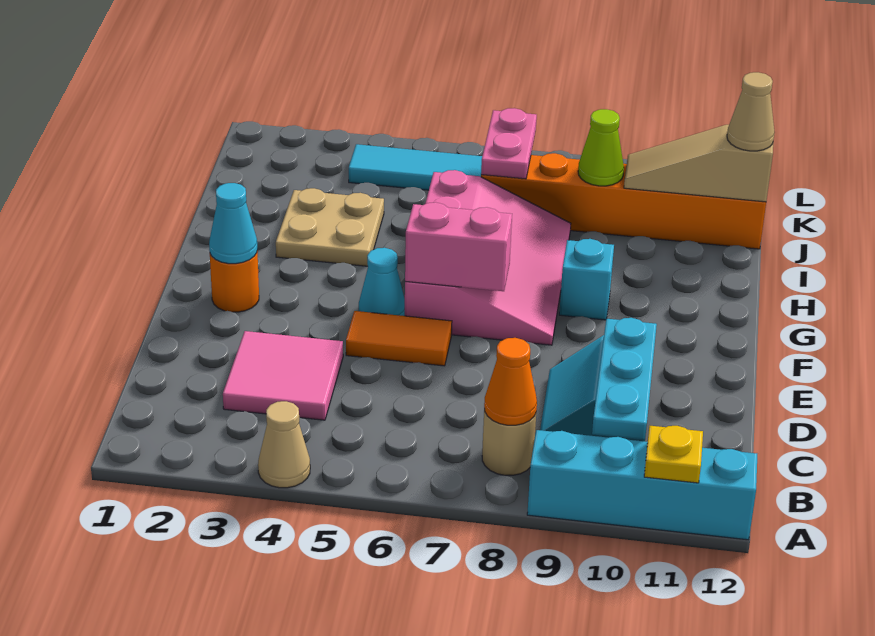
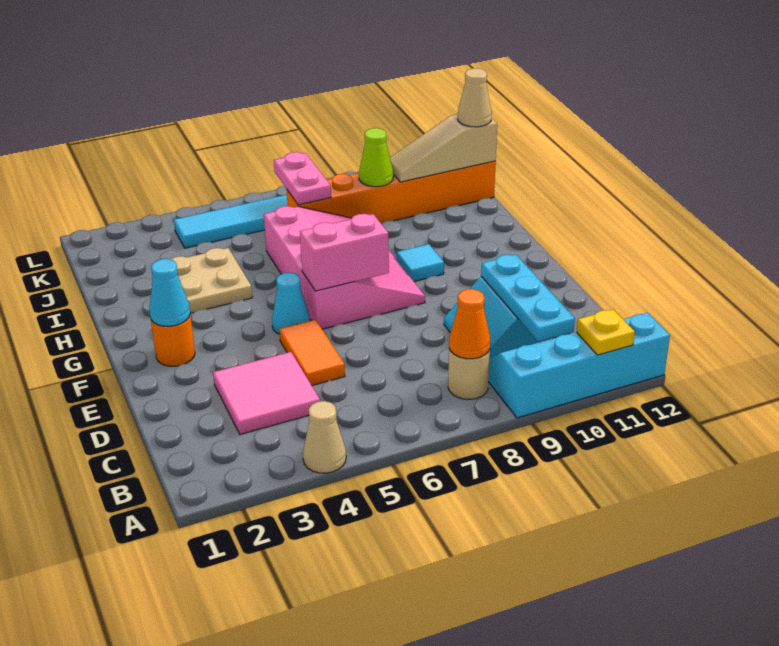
orange 1x2 tile [346,311,452,366] -> orange 1x2 tile turned to [279,320,345,385]
cyan 1x1 brick [559,239,614,320] -> cyan 1x1 tile [397,244,444,281]

